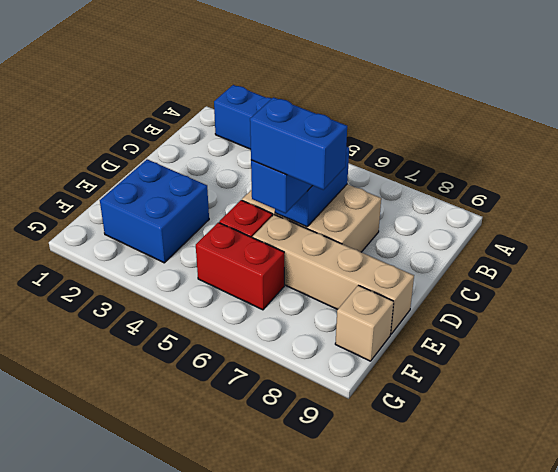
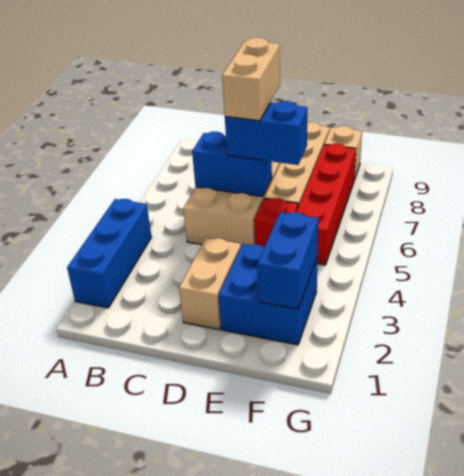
none -> tan 1x2 brick [179,238,241,329]
none -> tan 1x2 brick [222,38,280,121]
blue 1x2 brick [250,97,347,190] -> blue 1x2 brick moved to [257,212,318,309]
red 1x2 brick [196,223,284,310] -> red 1x4 brick [296,144,356,265]

